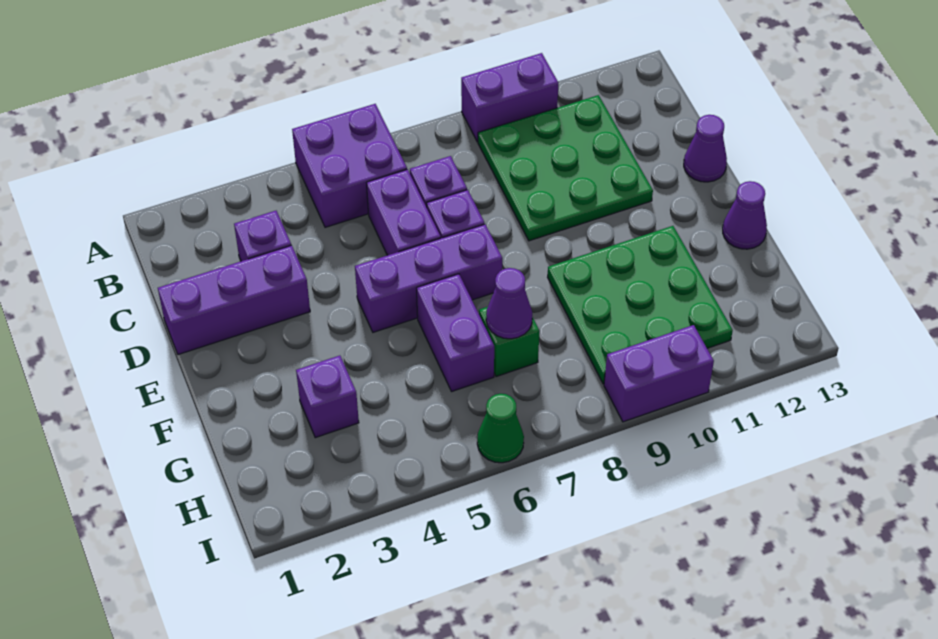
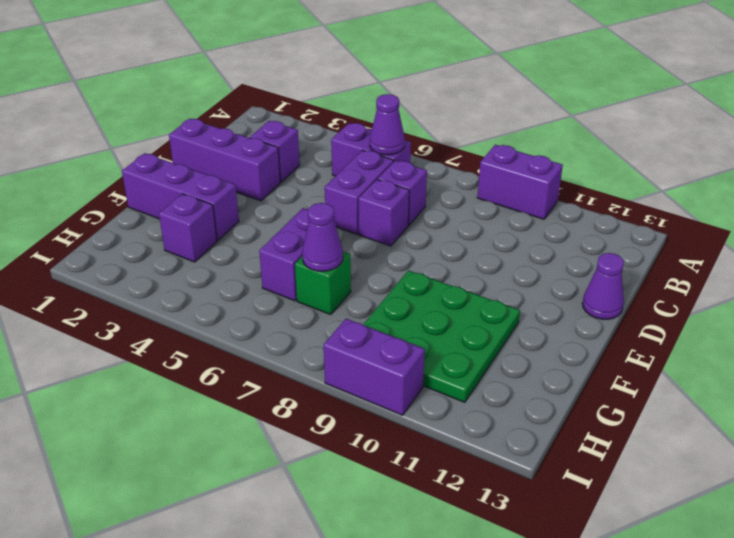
purple 2x2 brick [292,104,407,227] -> purple 1x2 brick [331,123,411,176]
green 3x3 plate [478,95,653,241] -> none
purple 1x3 brick [355,224,502,332] -> purple 1x3 brick moved to [122,153,239,241]
purple 1x1 cone [723,181,767,249] -> purple 1x1 cone moved to [370,94,405,155]
green 1x1 cone [477,394,524,463] -> none

